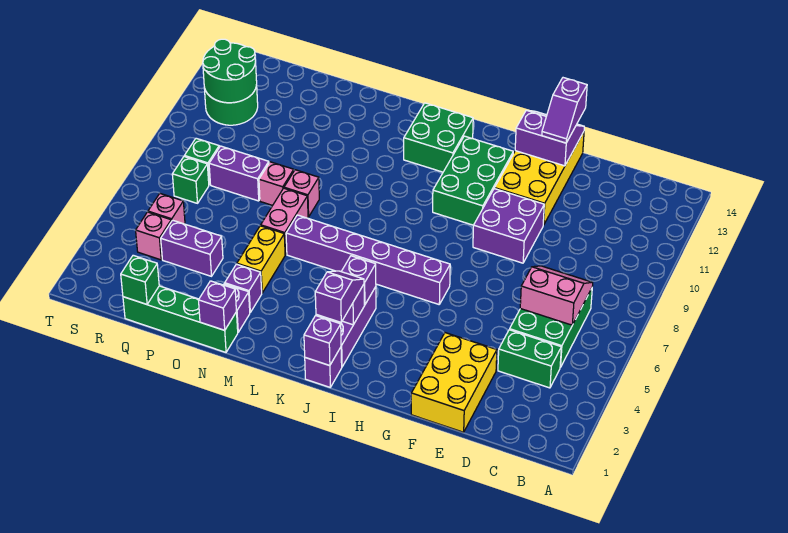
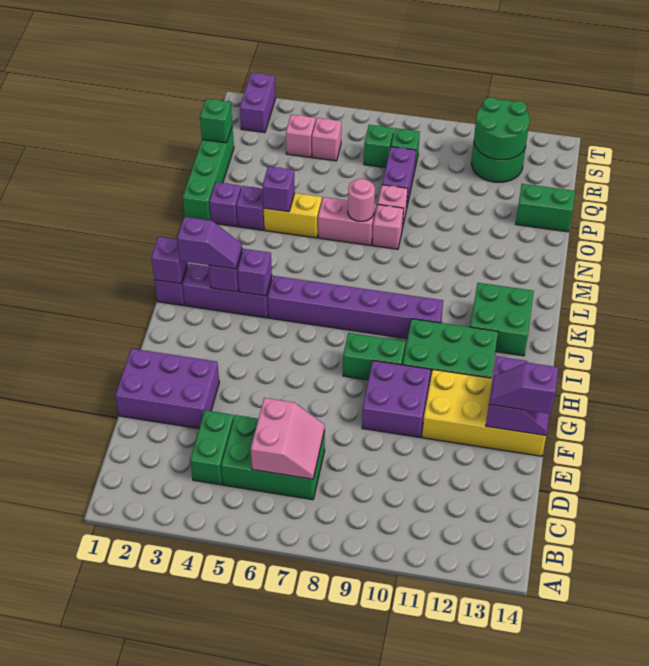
yellow 2x3 brick [411,333,497,432] -> purple 2x3 brick [115,349,219,429]
purple 1x6 brick [286,215,450,304] -> purple 1x6 brick turned to [268,276,443,339]
none -> green 1x2 brick [343,333,406,380]
purple 1x1 brick [199,281,236,330] -> purple 1x1 brick moved to [262,166,295,212]
none -> pink 1x1 round brick [348,179,375,221]
purple 1x2 brick [161,220,223,276] -> purple 1x2 brick moved to [240,73,275,133]
none -> green 1x2 brick [516,184,575,232]

